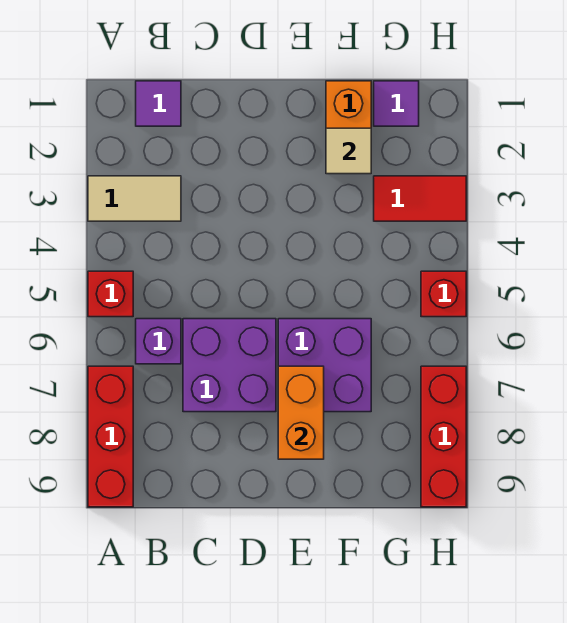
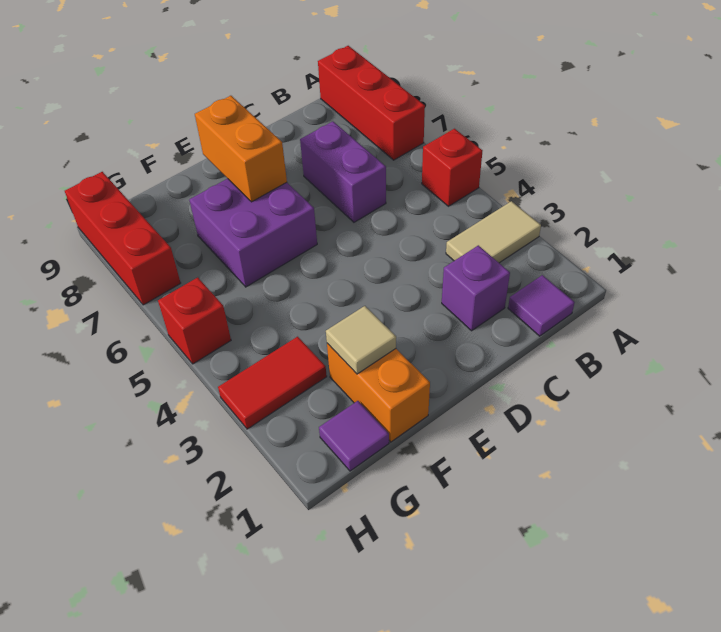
purple 1x1 brick [136,319,181,364] -> purple 1x1 brick moved to [442,245,510,331]
purple 2x2 brick [183,319,276,412] -> purple 1x2 brick [300,121,386,222]

